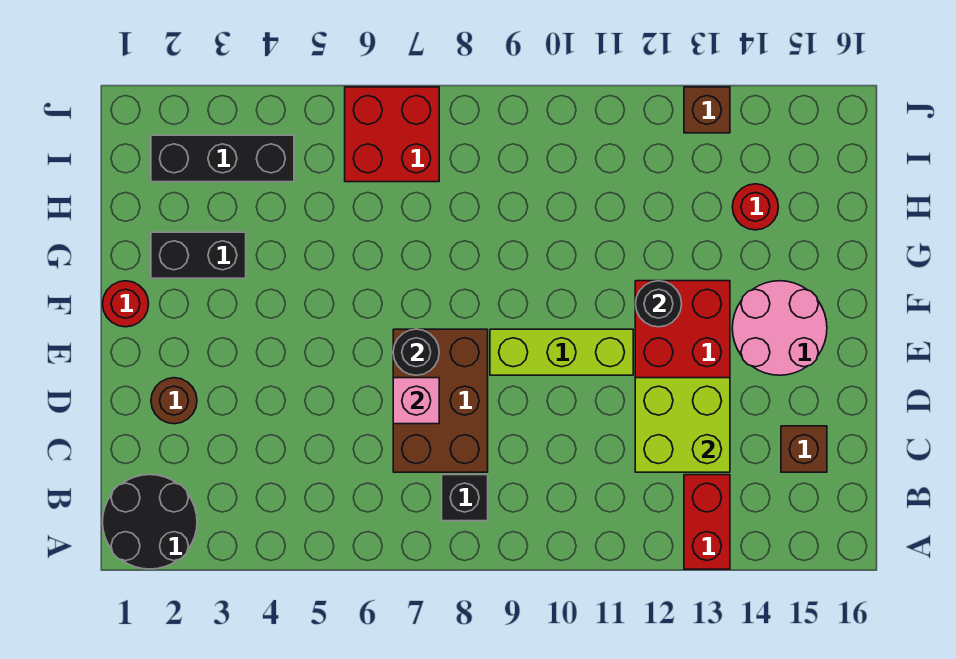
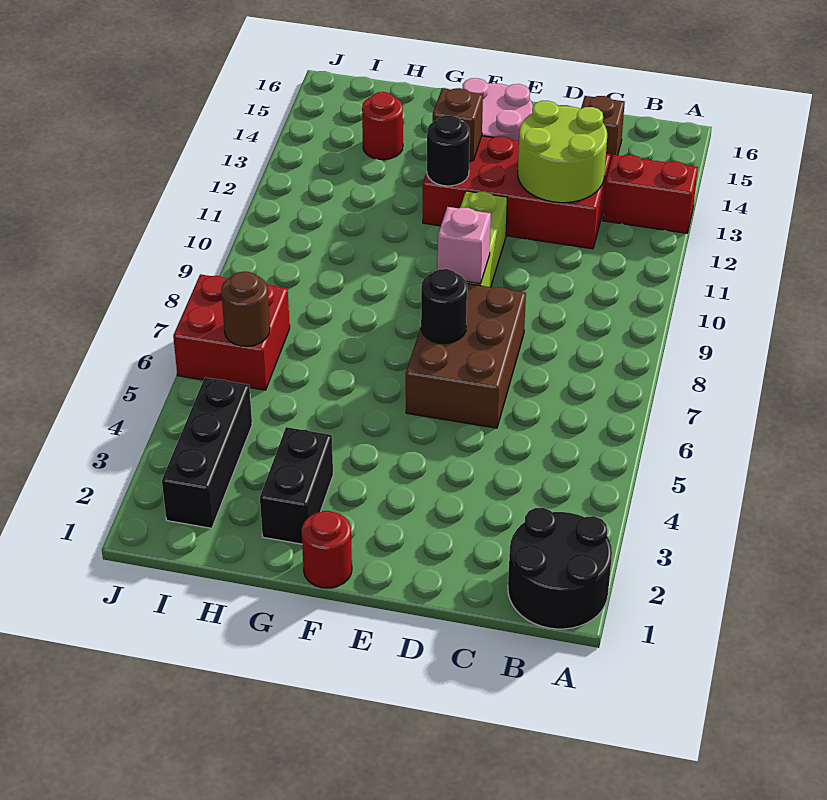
black 1x1 brick [442,475,488,521] -> none
brown 2x3 brick [393,329,488,472] -> brown 2x3 brick turned to [406,284,526,428]
lime 2x2 brick [635,378,730,472] -> lime 2x2 round brick [518,101,607,203]
brown 1x1 round brick [151,378,197,424] -> brown 1x1 round brick moved to [221,272,270,346]
pink 1x1 brick [393,378,439,424] -> pink 1x1 brick moved to [437,207,491,284]
brown 1x1 brick [684,87,730,133] -> brown 1x1 brick moved to [433,88,483,161]

